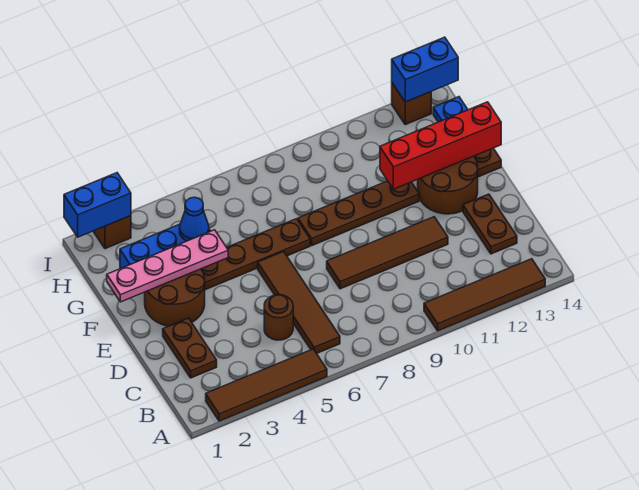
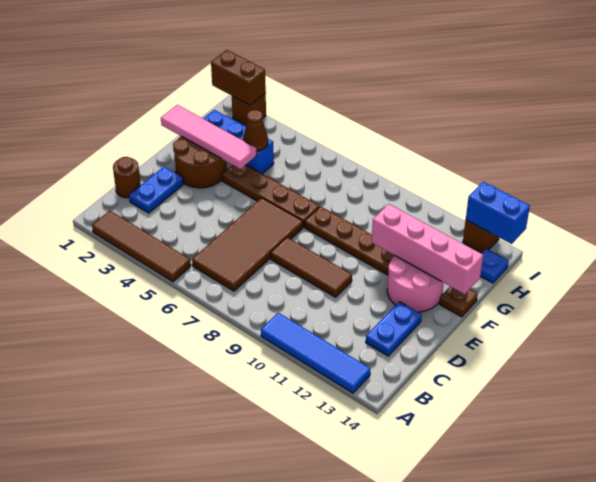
brown 1x4 tile [424,259,545,331] -> blue 1x4 tile [261,313,370,393]
brown 1x4 tile [258,252,340,353] -> brown 2x4 tile [192,198,303,291]
brown 1x2 plate [163,318,217,378] -> blue 1x2 plate [129,167,183,213]
brown 1x1 round brick [264,295,293,340] -> brown 1x1 round brick moved to [113,157,141,198]
brown 1x2 plate [463,194,517,254] -> blue 1x2 plate [366,302,422,356]
brown 1x4 tile [327,217,448,289] -> brown 1x3 tile [271,237,352,297]
brown 2x2 round brick [418,156,478,214] -> pink 2x2 round brick [387,255,444,312]
pink 1x4 plate [107,230,228,302] -> pink 1x4 tile [161,105,257,169]
red 1x4 brick [380,102,501,189] -> pink 1x4 brick [372,204,483,294]
blue 1x1 cone [180,197,209,241] -> brown 1x1 cone [243,110,268,151]
blue 1x2 brick [64,173,131,237] -> brown 1x2 brick [211,50,266,105]

